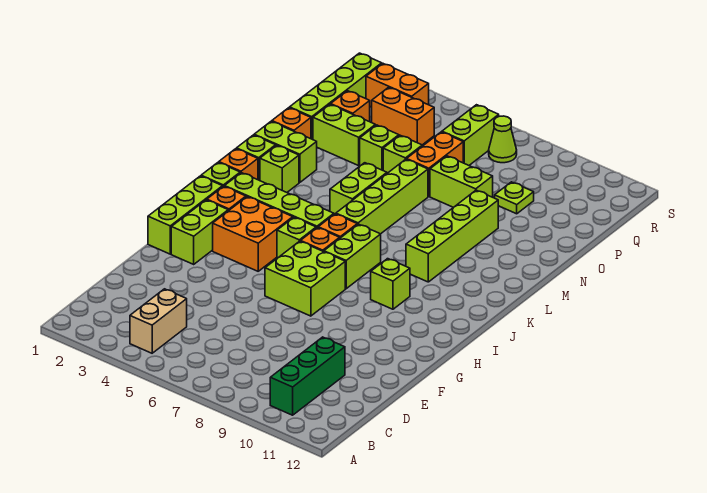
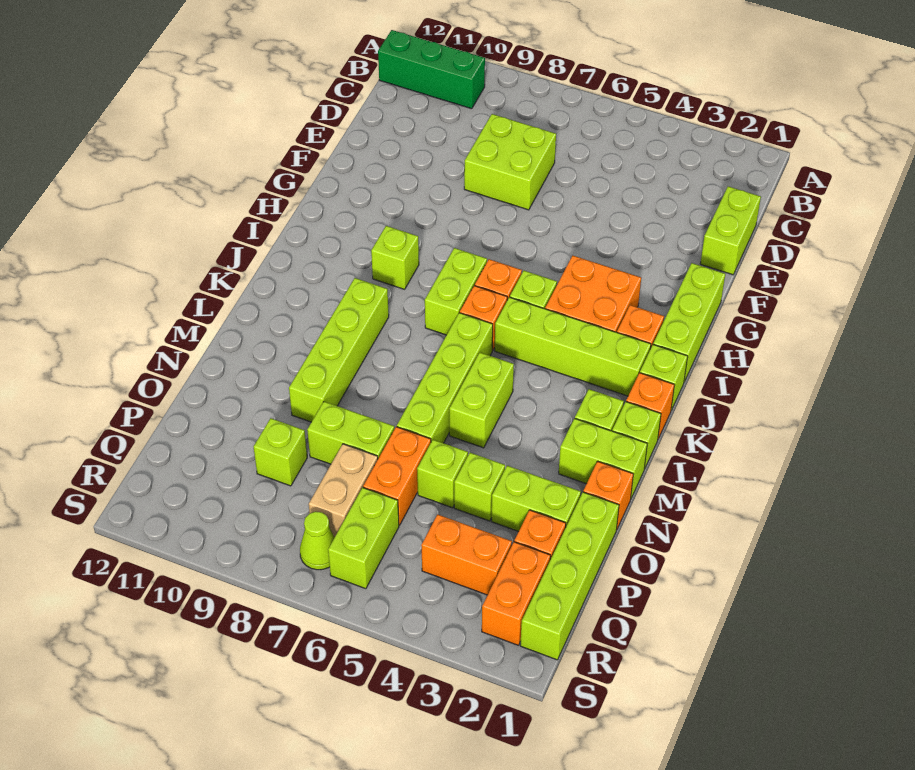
tan 1x2 brick [130,289,187,353] -> tan 1x2 brick moved to [309,444,378,537]
green 1x3 brick [270,337,345,415] -> green 1x3 brick turned to [378,30,485,109]
lime 1x2 brick [171,200,228,264] -> lime 1x2 brick moved to [700,186,761,275]
lime 2x2 brick [265,241,345,316] -> lime 2x2 brick moved to [464,114,556,210]
lime 1x1 plate [495,182,534,214] -> lime 1x1 brick [254,418,307,486]
orange 1x2 brick [366,64,429,107] -> orange 1x2 brick turned to [482,542,551,645]

